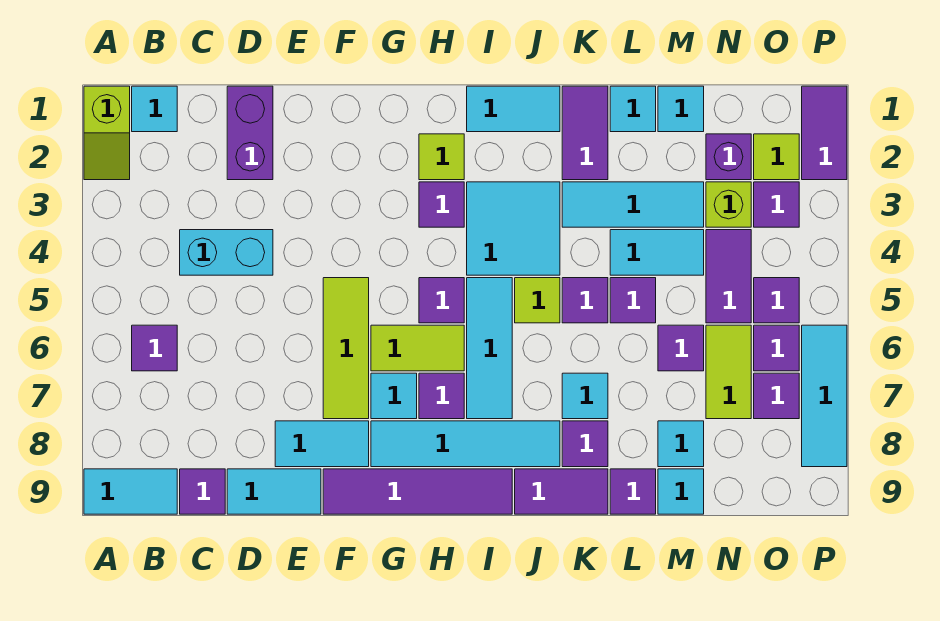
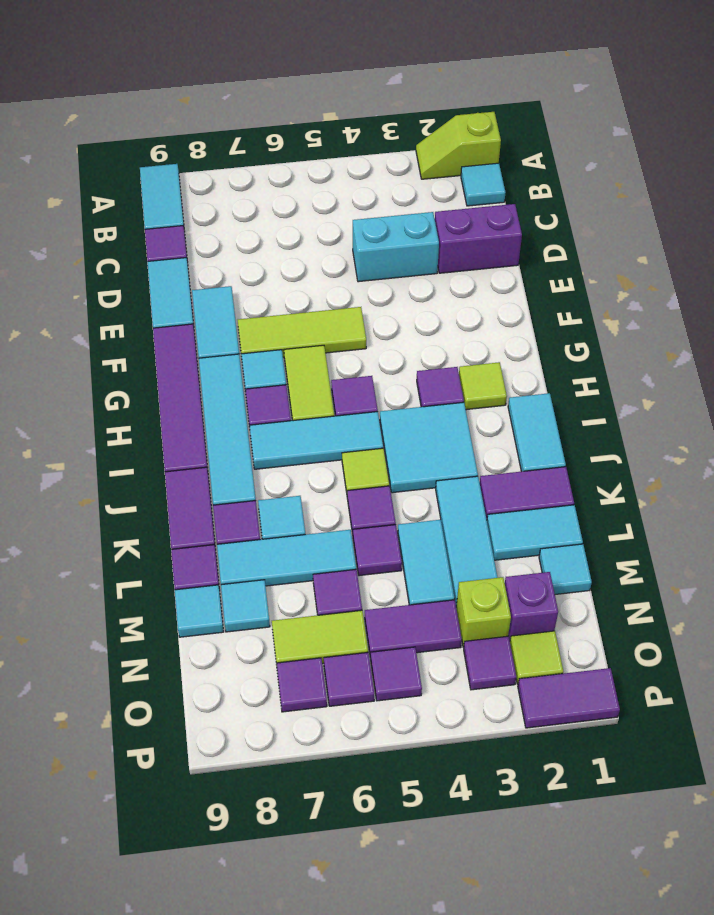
purple 1x1 tile [132,325,177,371] -> none
cyan 1x2 brick [180,230,273,275] -> cyan 1x2 brick turned to [353,212,439,282]
cyan 1x1 tile [610,86,656,132] -> cyan 1x2 tile [487,505,583,560]
cyan 1x3 tile [802,325,847,467] -> cyan 1x3 tile moved to [217,530,356,586]

